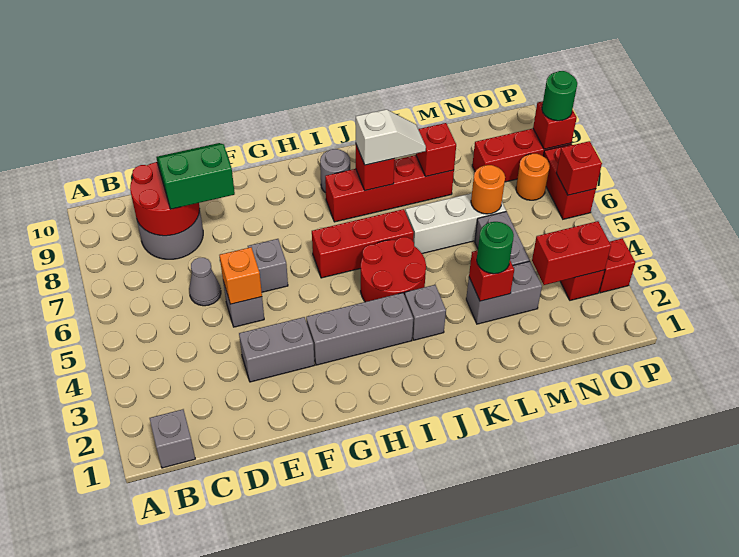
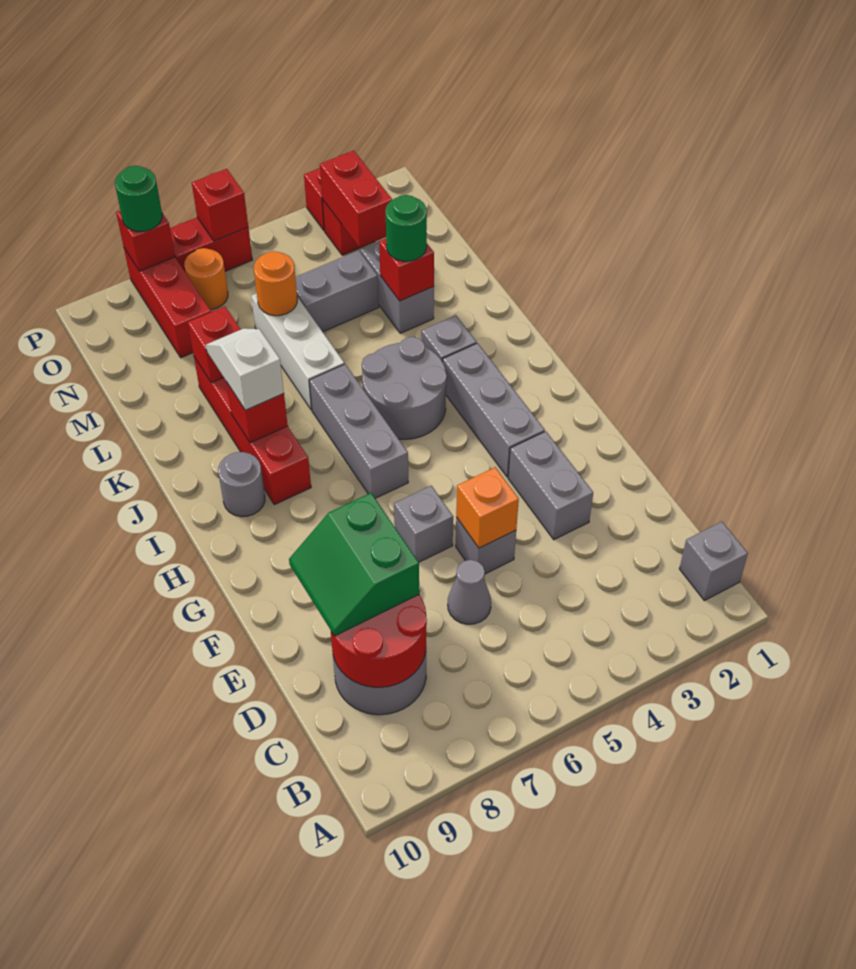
red 1x3 brick [312,209,414,278] -> grey 1x3 brick [309,364,408,498]
red 2x2 round brick [361,237,426,302] -> grey 2x2 round brick [362,337,447,439]

